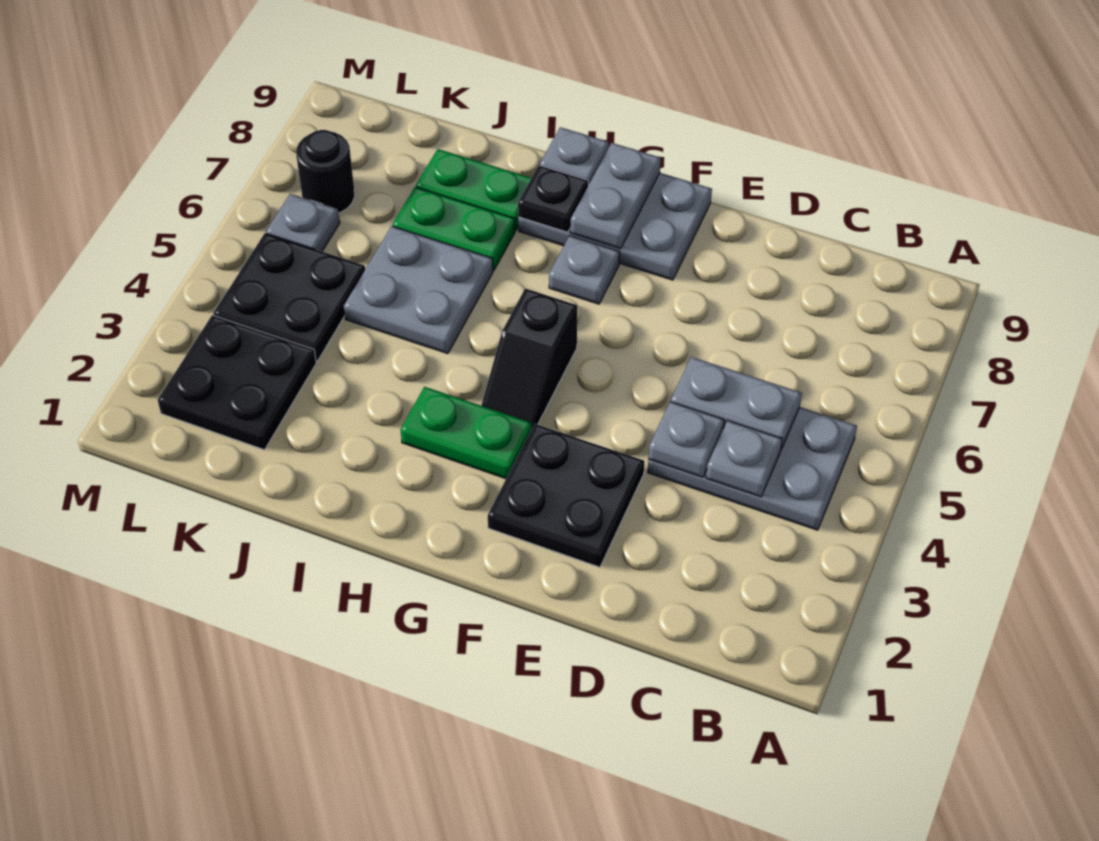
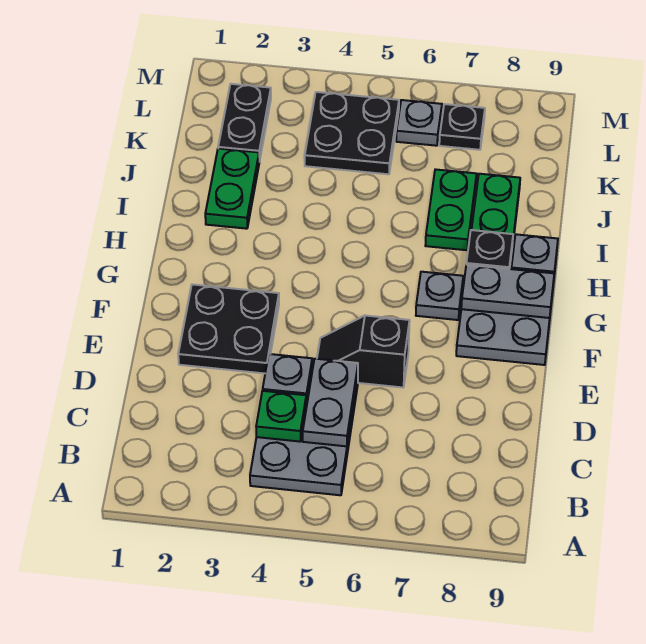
grey 1x1 plate [706,421,782,497] -> green 1x1 plate [256,391,306,442]
green 1x2 plate [401,387,532,479] -> green 1x2 plate moved to [205,149,259,229]
black 1x2 slope [481,288,577,427] -> black 1x2 slope moved to [317,316,410,387]
grey 2x2 plate [344,226,493,354] -> none
black 2x2 plate [158,315,316,450] -> black 1x2 plate [218,84,271,162]
black 1x1 round brick [296,130,355,213] -> black 1x1 plate [439,104,485,150]

